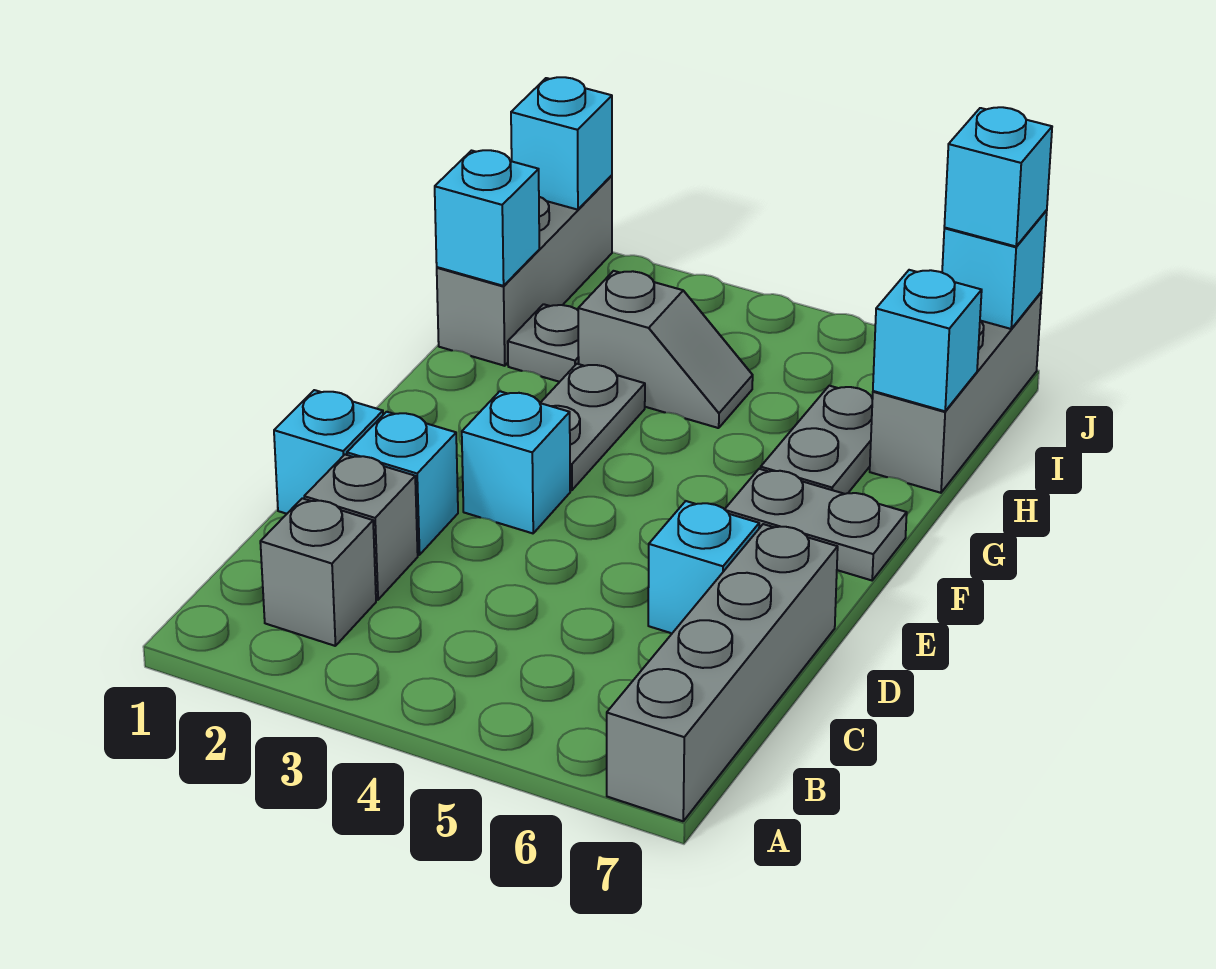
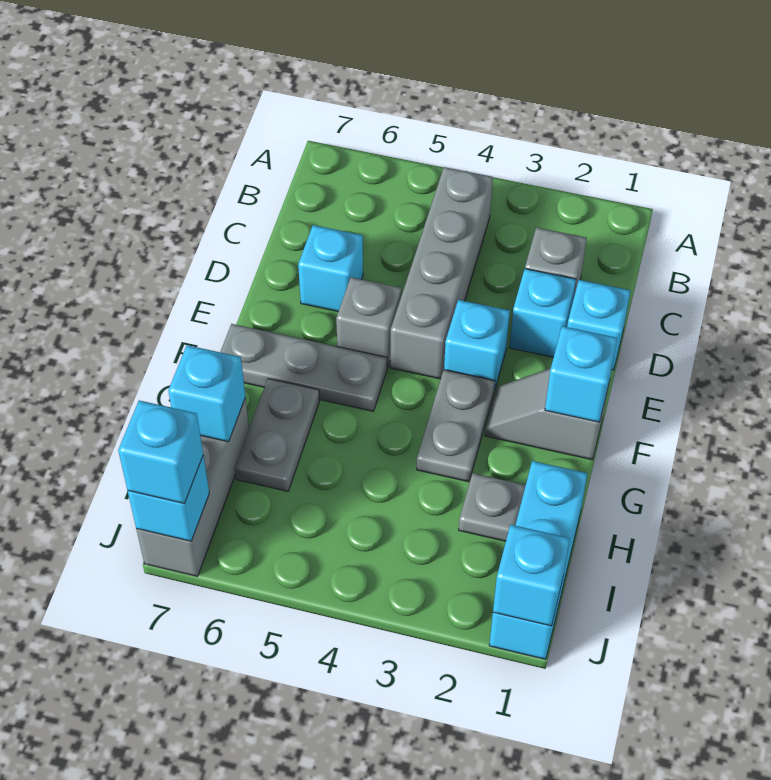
grey 1x4 brick [607,524,838,821] -> grey 1x4 brick moved to [390,167,493,379]
grey 1x1 brick [260,498,376,646] -> grey 1x1 brick moved to [336,277,401,367]
grey 1x2 plate [725,469,907,580] -> grey 1x3 plate [221,324,387,411]
grey 1x3 brick [437,175,612,366] -> cyan 1x3 brick [489,461,587,659]
cyan 1x1 brick [435,150,539,286] -> cyan 1x1 brick moved to [545,326,617,422]
grey 1x2 slope [578,271,753,428] -> grey 1x2 slope moved to [485,368,609,460]

